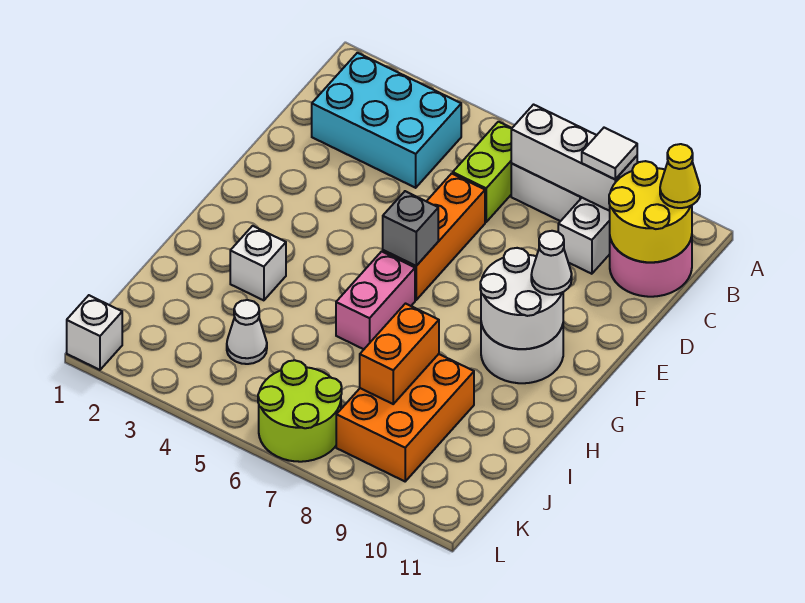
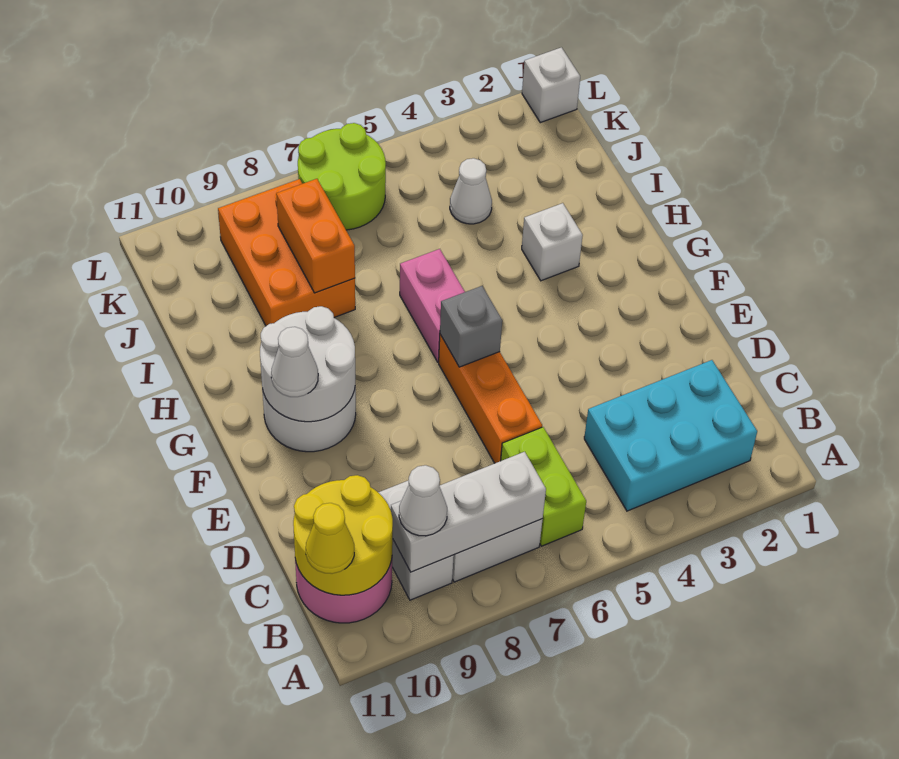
white 1x1 tile [582,128,637,179] -> white 1x1 cone [399,465,447,536]

